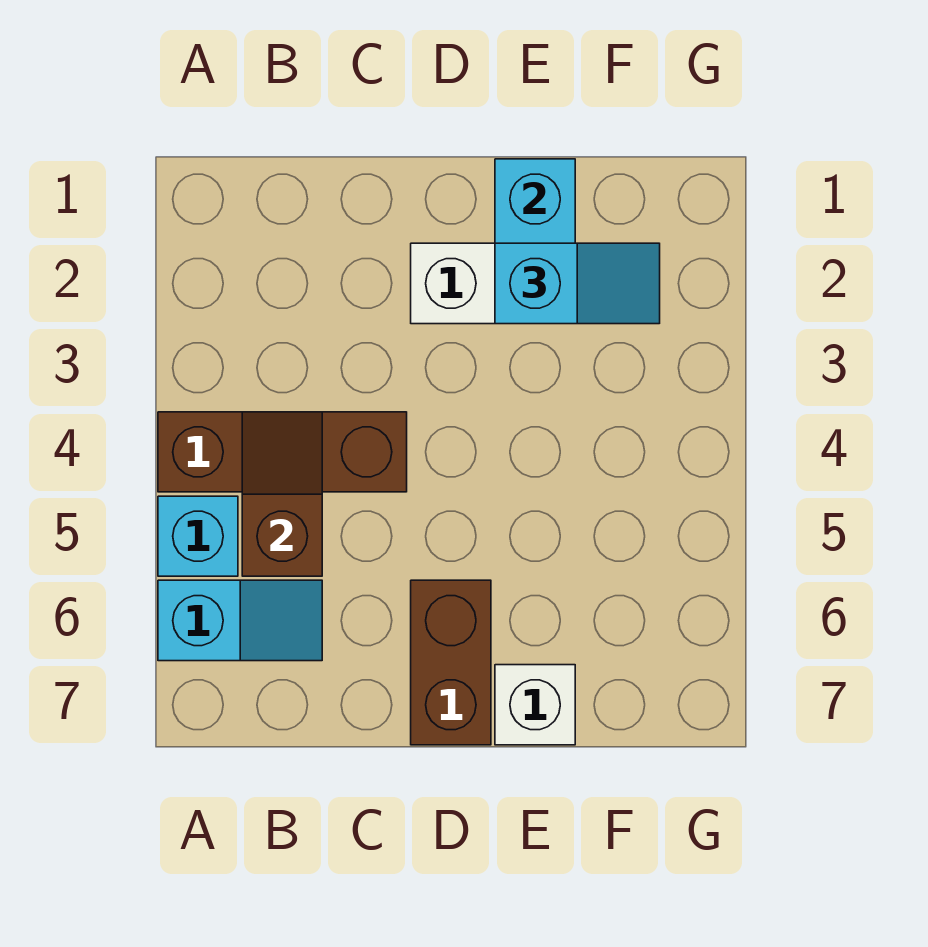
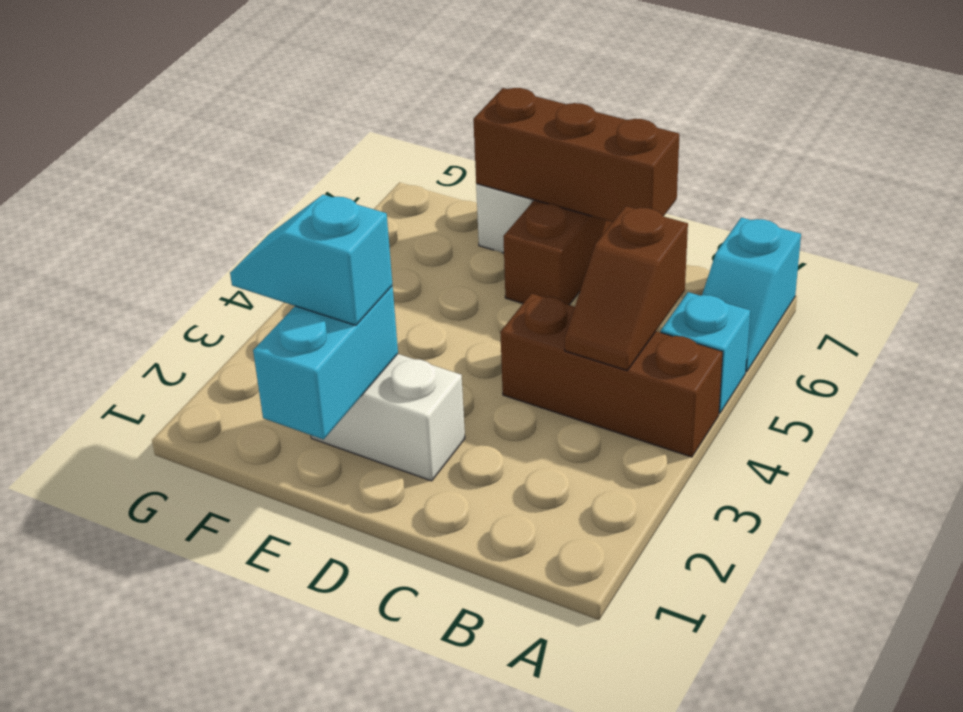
cyan 1x2 slope [158,580,322,661] -> cyan 1x2 slope turned to [702,217,801,372]
none -> brown 1x3 brick [473,88,679,222]

